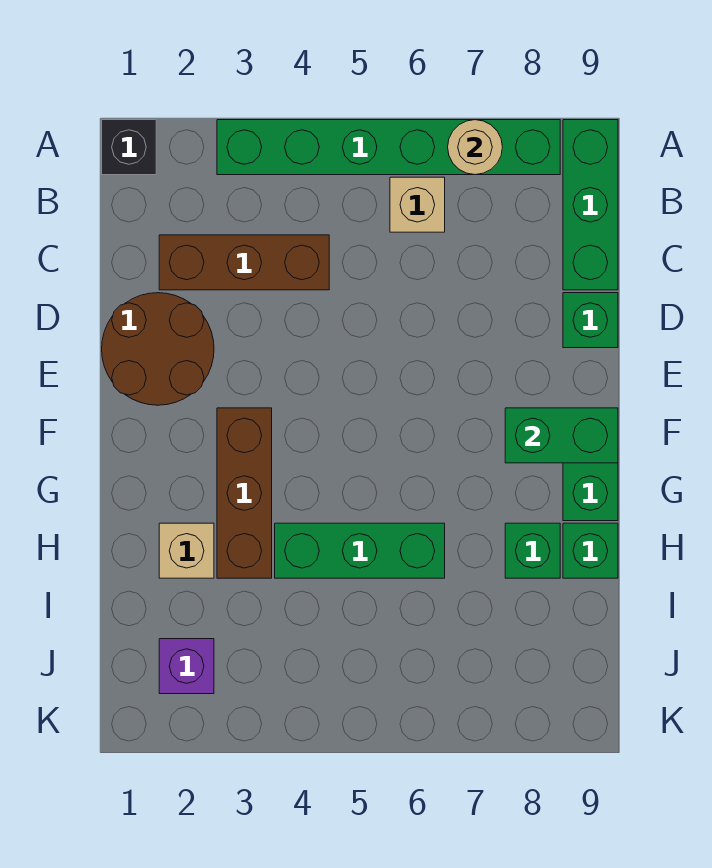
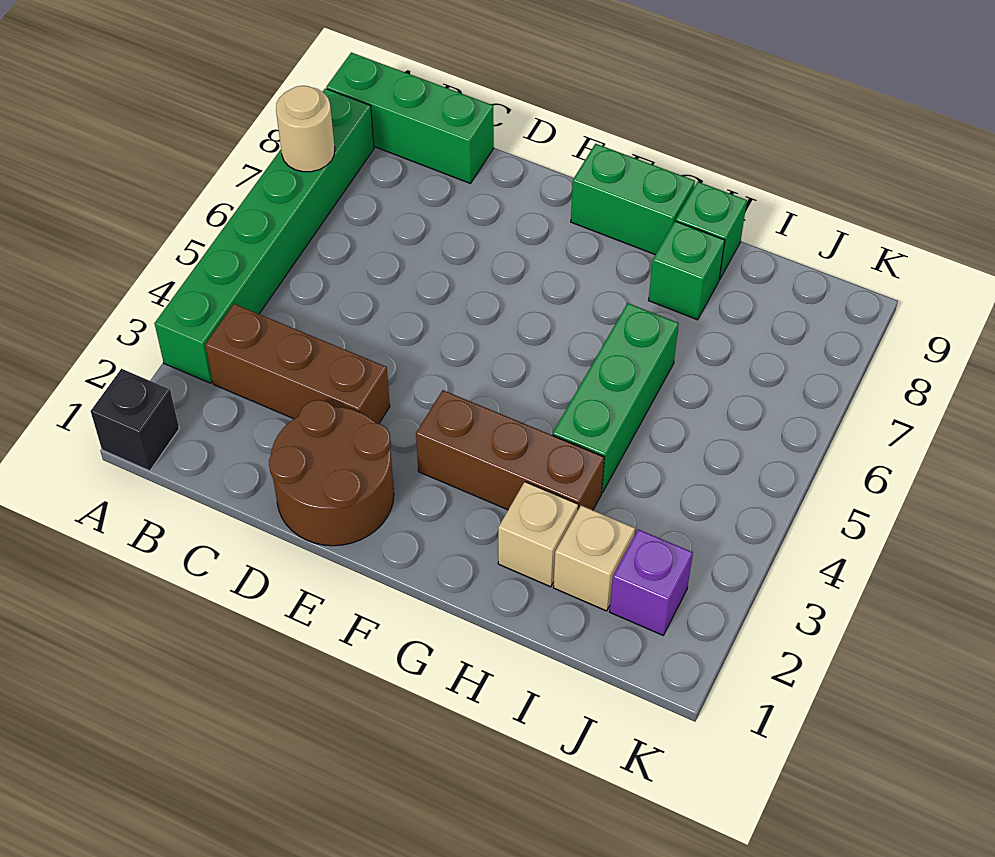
tan 1x1 brick [390,177,445,232] -> tan 1x1 brick moved to [553,505,635,611]
brown 1x3 brick [159,235,329,290] -> brown 1x3 brick turned to [205,304,390,424]
green 1x1 brick [563,293,618,348] -> none
green 1x2 brick [505,408,618,463] -> none

